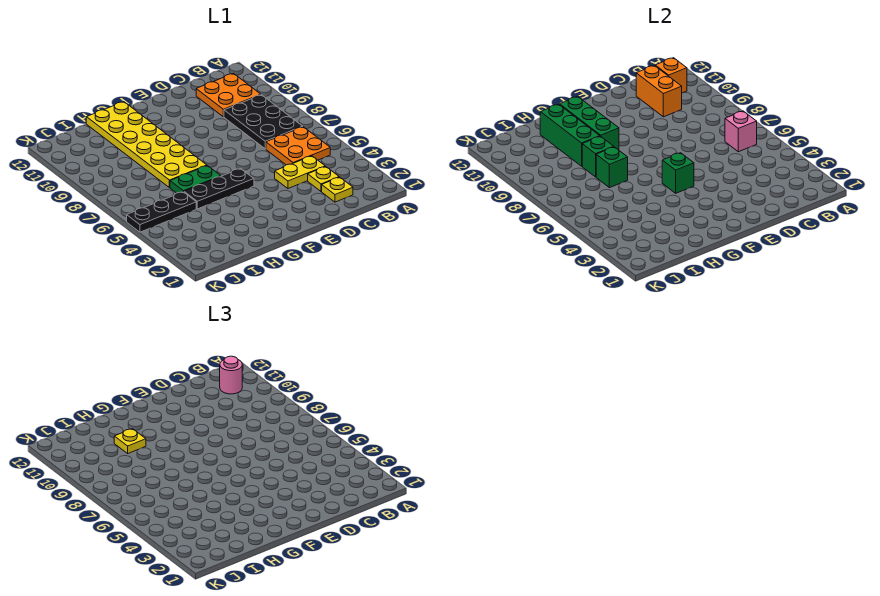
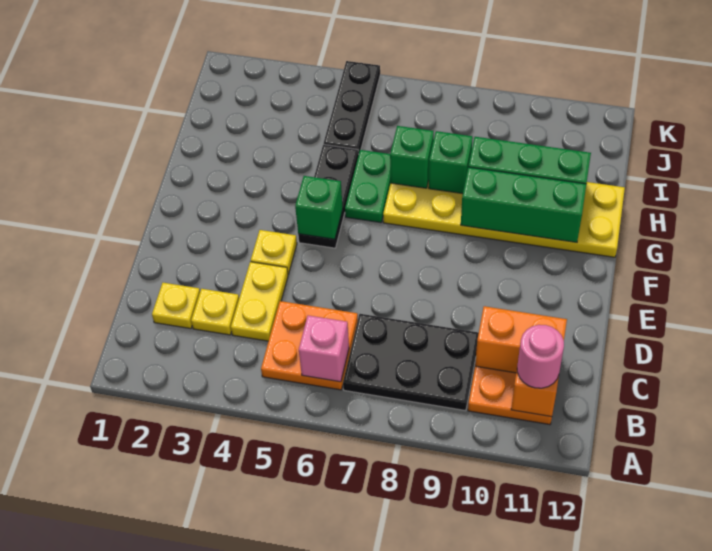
yellow 1x1 plate [114,429,146,453] -> yellow 1x1 plate moved to [251,230,297,274]

